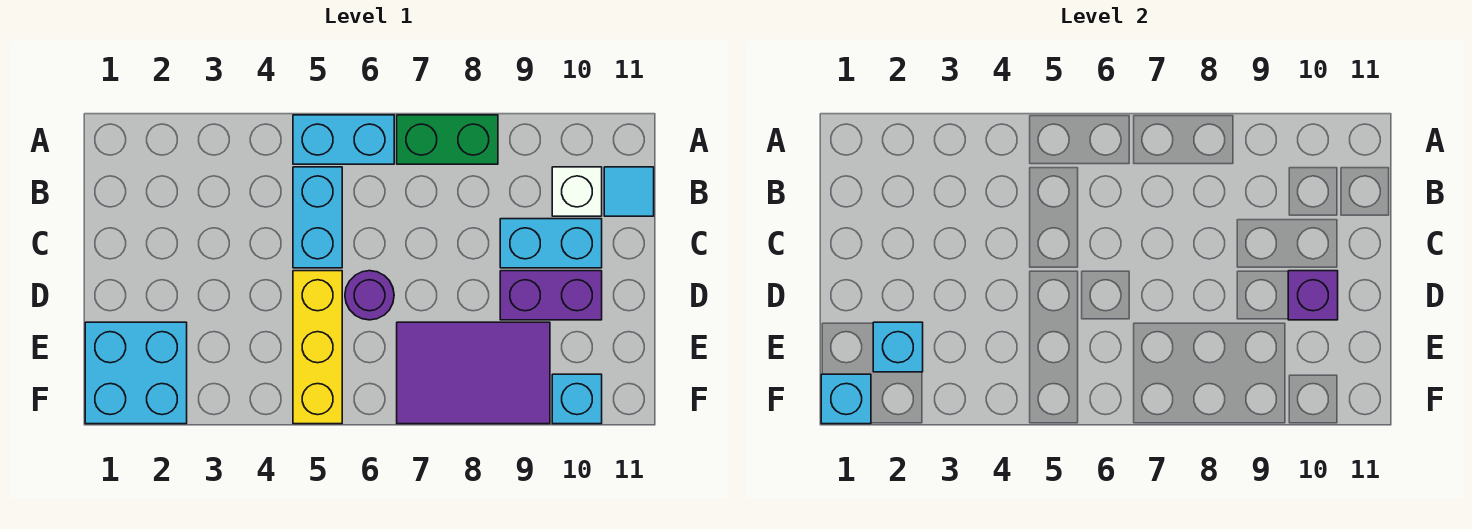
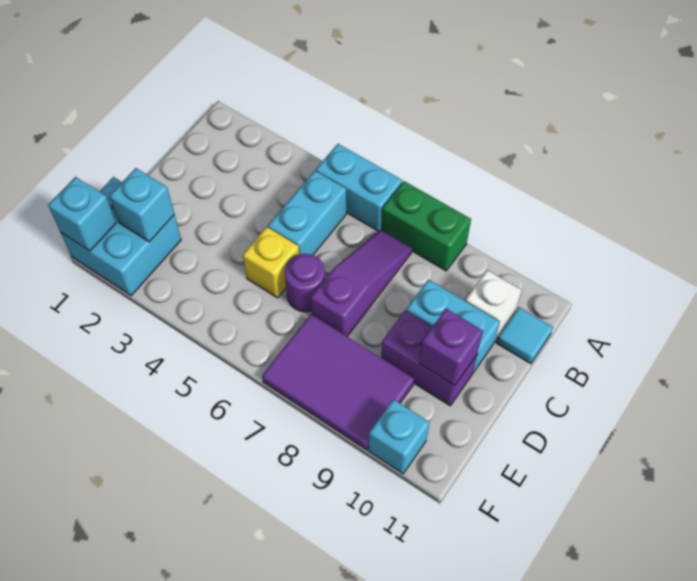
none -> purple 1x3 slope [311,230,412,336]
yellow 1x3 brick [293,271,342,424] -> yellow 1x1 brick [243,227,299,298]

